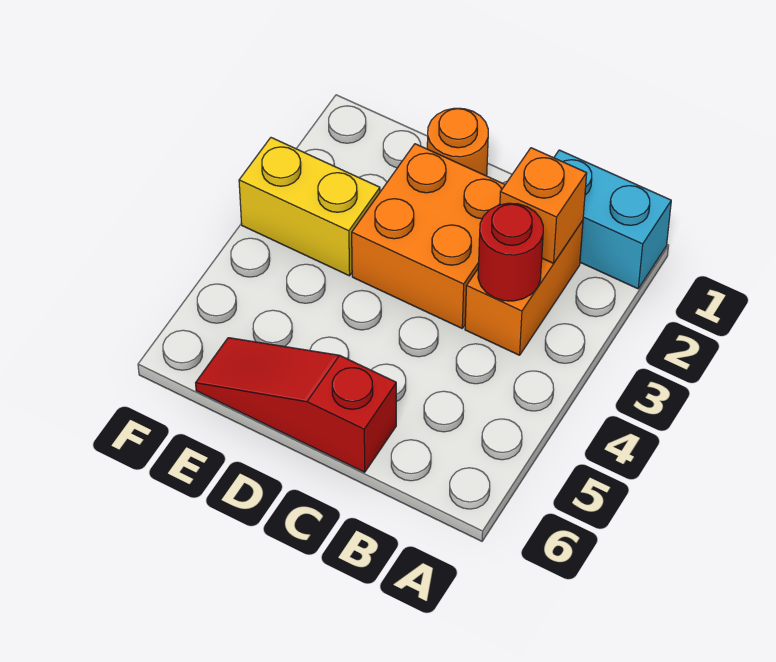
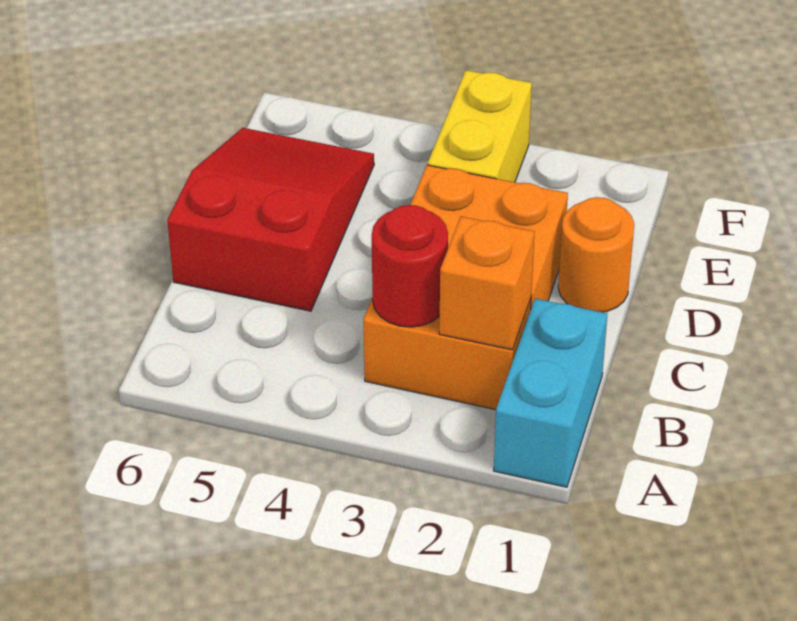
red 1x3 slope [196,338,396,472] -> red 2x3 slope [167,128,374,311]

